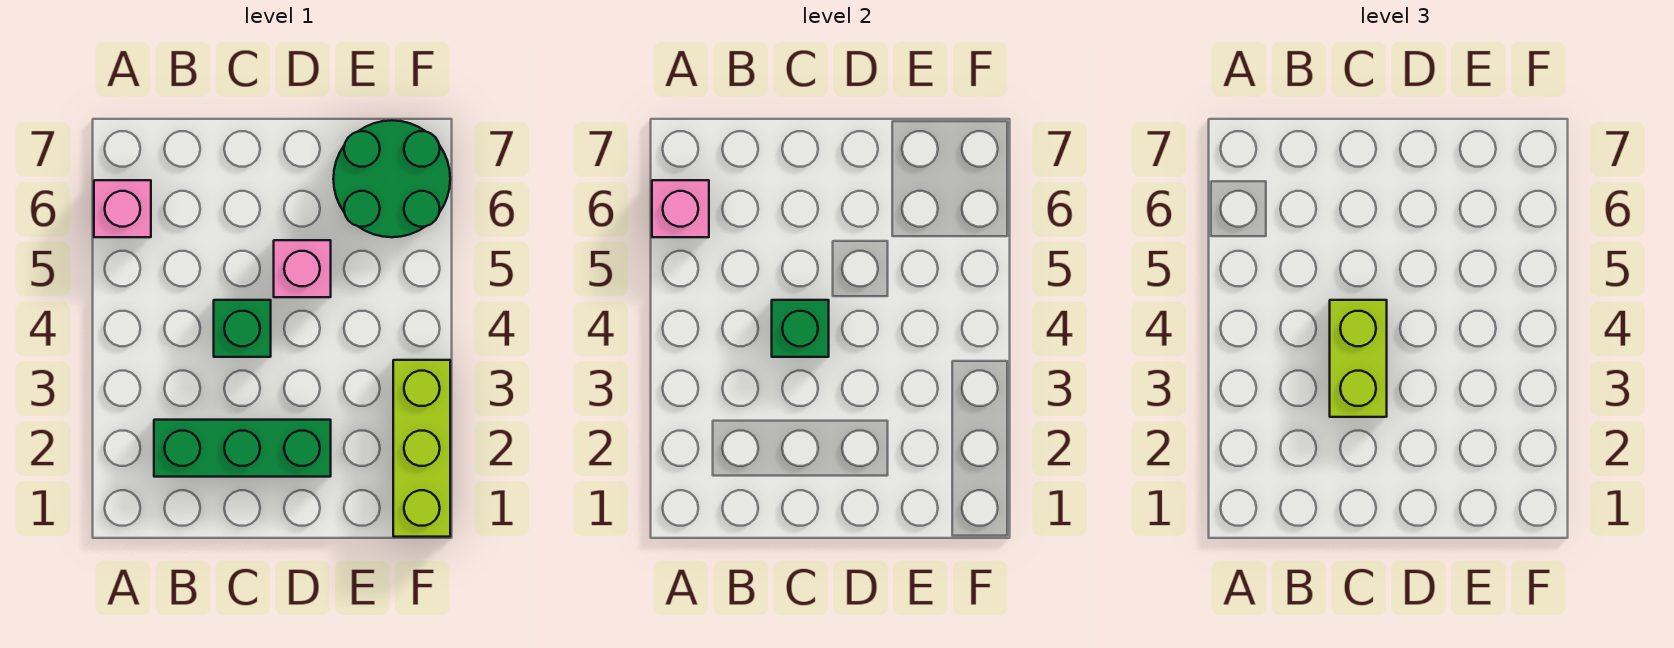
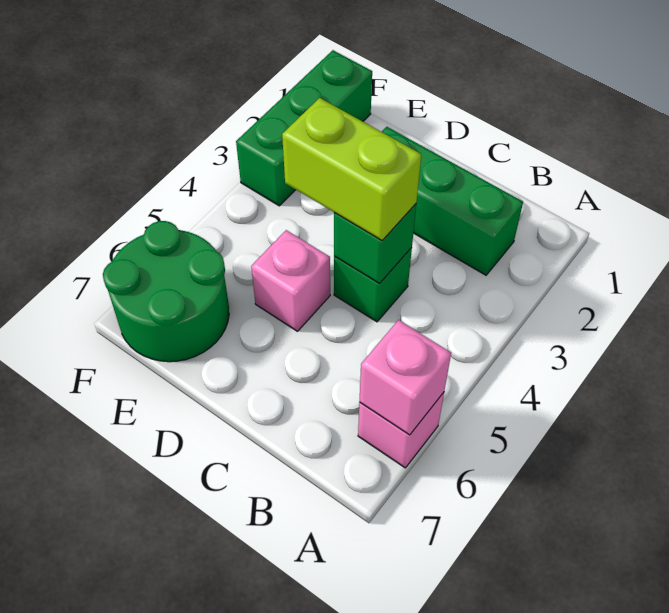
lime 1x2 brick [1330,300,1387,417] -> lime 1x2 brick turned to [282,98,421,241]
lime 1x3 brick [393,360,450,537] -> green 1x3 brick [236,50,372,206]

